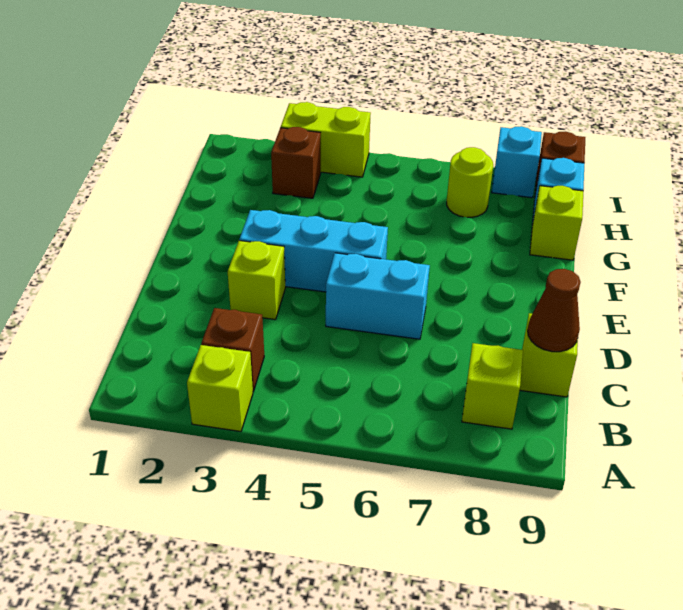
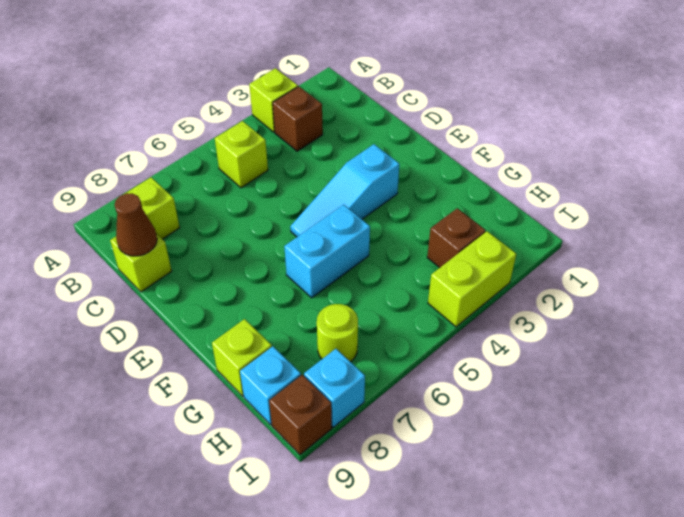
lime 1x1 brick [228,241,285,320] -> lime 1x1 brick moved to [215,121,268,188]
cyan 1x2 brick [326,253,430,339] -> cyan 1x2 brick moved to [284,205,370,298]
cyan 1x3 brick [239,210,388,292] -> cyan 1x3 slope [290,144,399,237]

